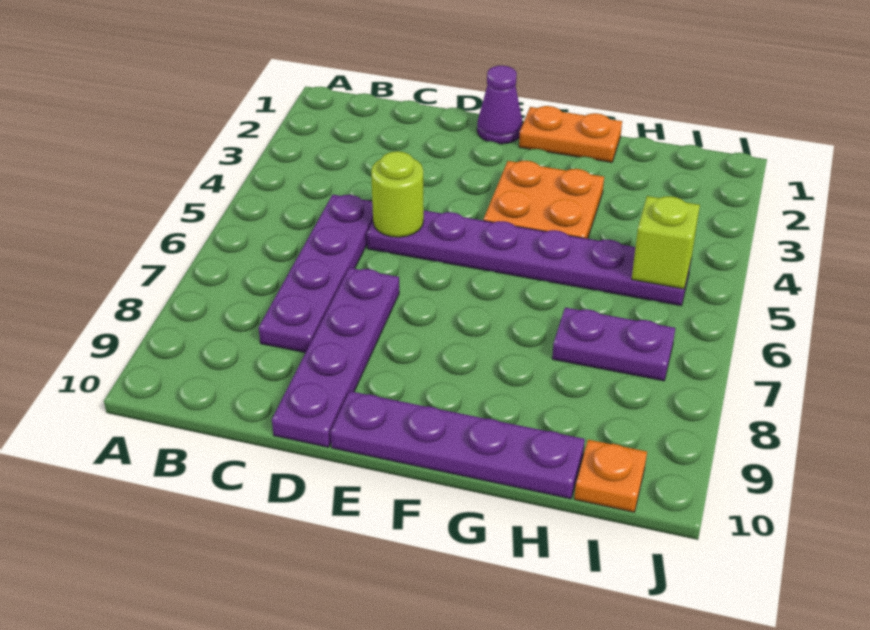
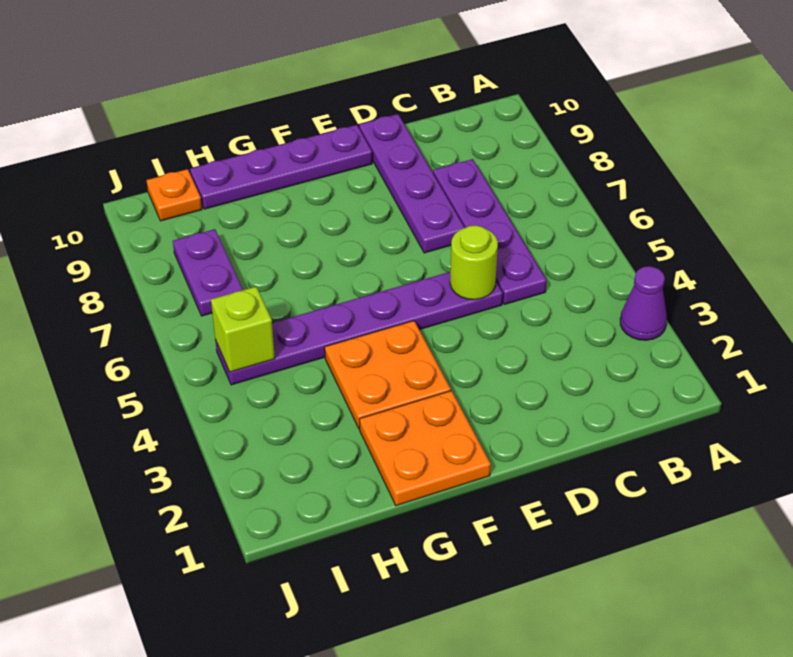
purple 1x1 cone [477,66,523,144] -> purple 1x1 cone moved to [620,266,667,340]
orange 1x2 plate [519,106,622,162] -> orange 2x2 plate [359,391,491,506]
purple 1x2 plate [552,308,675,381] -> purple 1x2 plate turned to [173,229,243,316]

